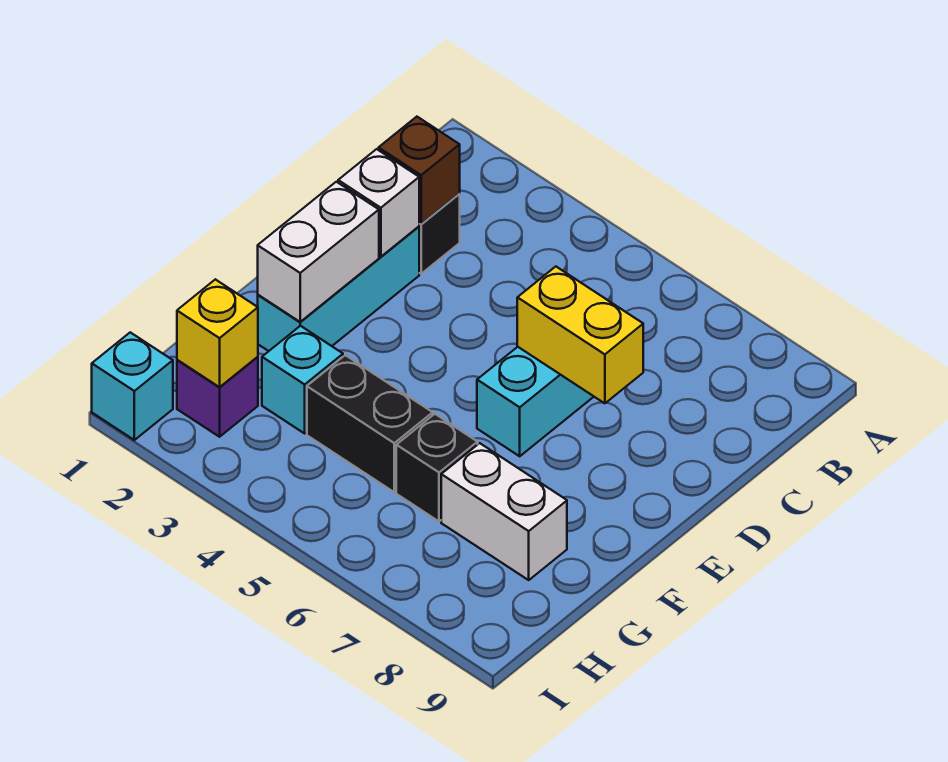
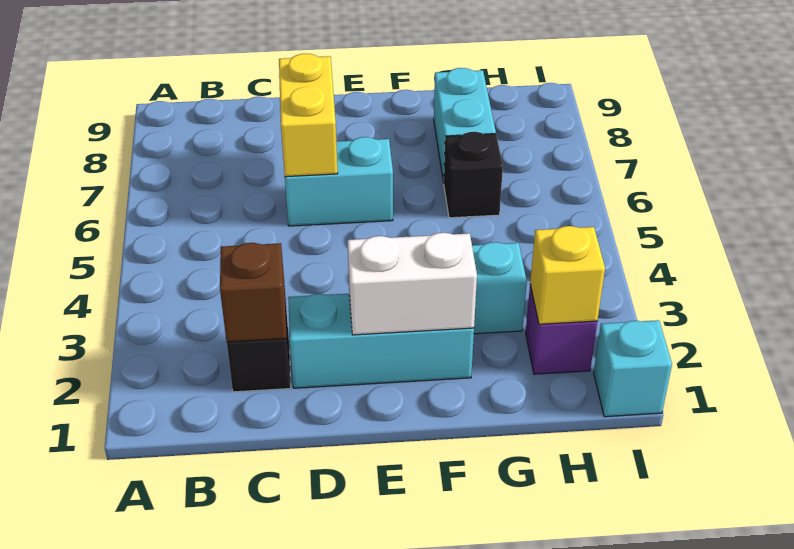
white 1x1 brick [338,149,419,257] -> none
black 1x2 brick [307,355,433,492] -> none
white 1x2 brick [441,443,567,580] -> cyan 1x2 brick [434,68,496,182]

